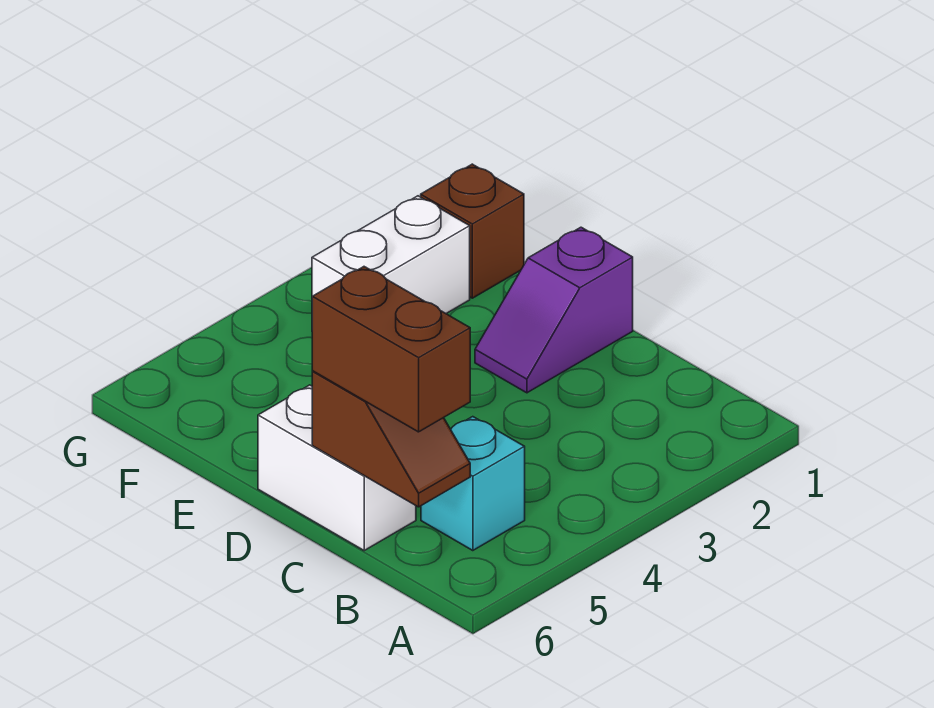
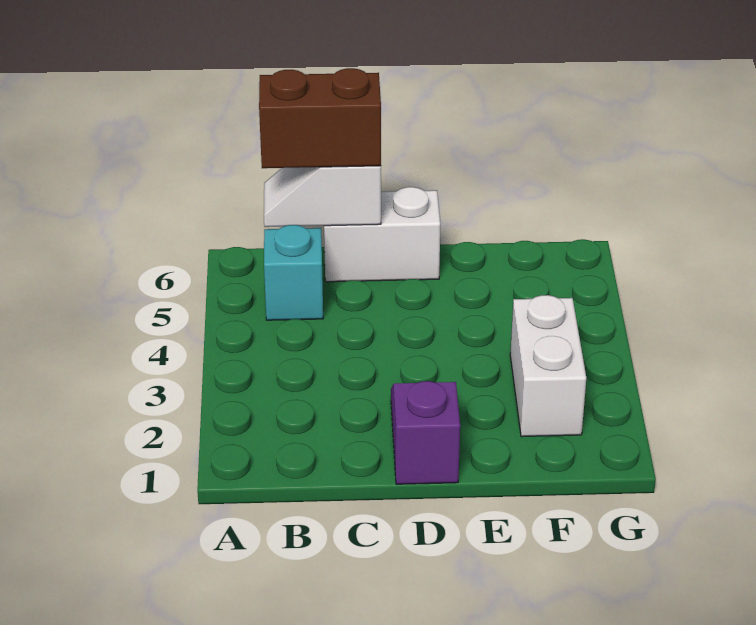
brown 1x2 slope [312,371,470,507] -> white 1x2 slope [264,166,381,227]
brown 1x1 brick [421,164,524,298] -> none

